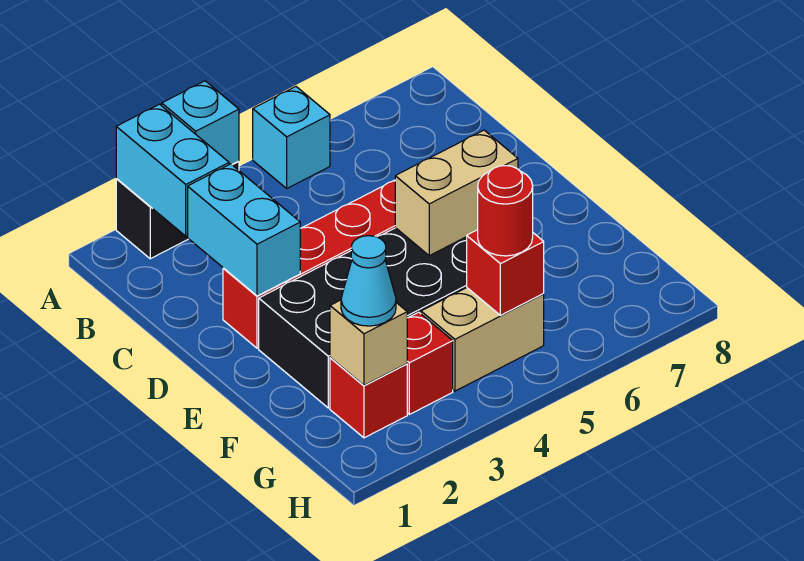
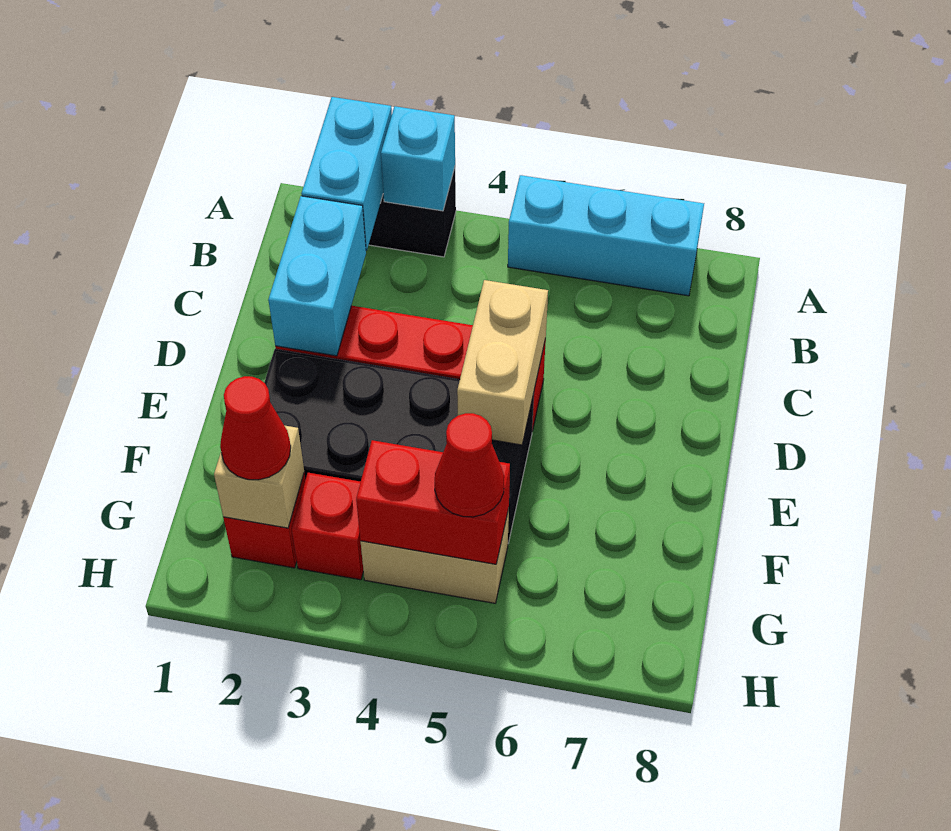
cyan 1x1 brick [253,87,330,188] -> cyan 1x3 brick [508,175,704,296]
tan 1x2 brick [395,130,518,256] -> tan 1x2 brick turned to [457,280,548,445]
cyan 1x1 cone [341,236,396,326] -> red 1x1 cone [220,376,291,480]
red 1x1 brick [467,230,544,315] -> red 1x2 brick [356,440,510,564]
red 1x1 round brick [478,166,533,256] -> red 1x1 cone [435,413,504,517]

